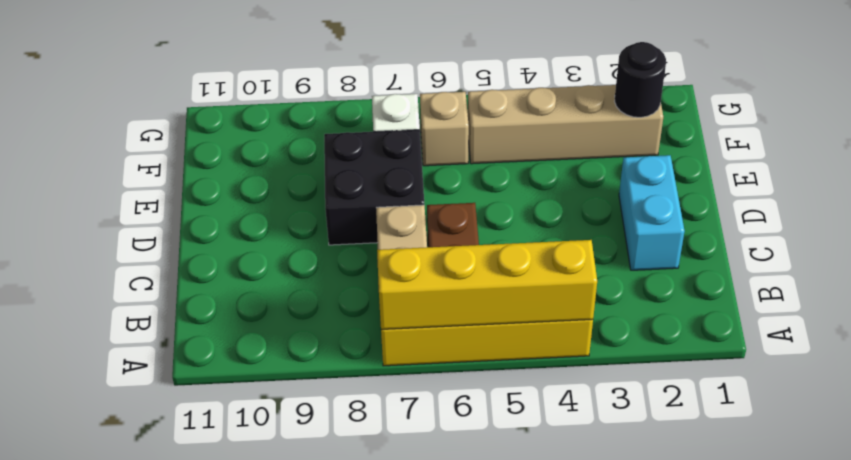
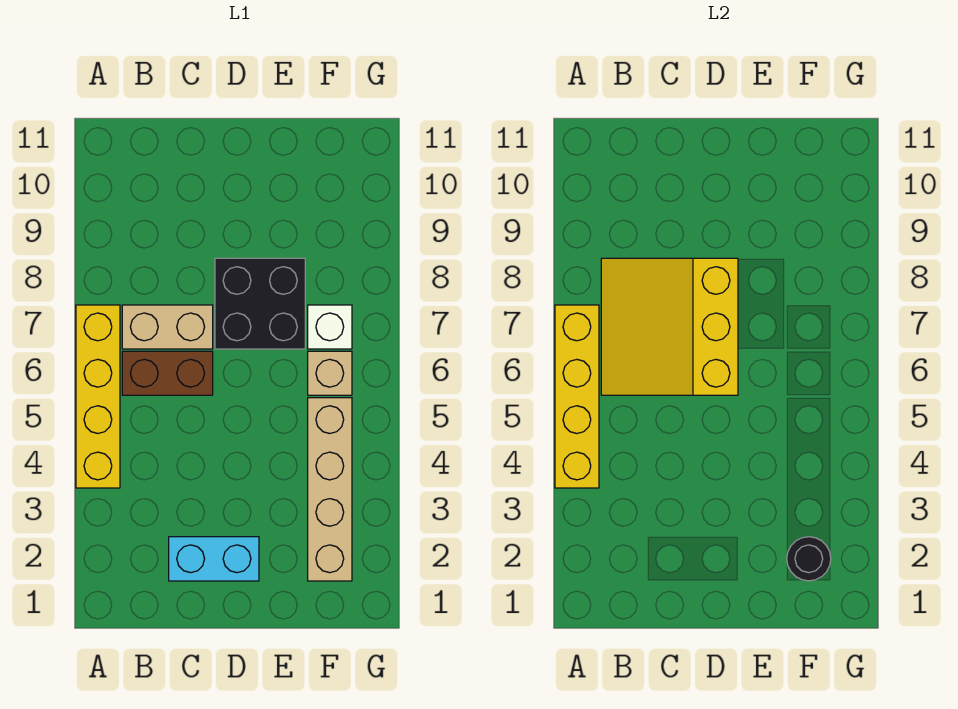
none -> yellow 3x3 slope [601,258,738,395]

